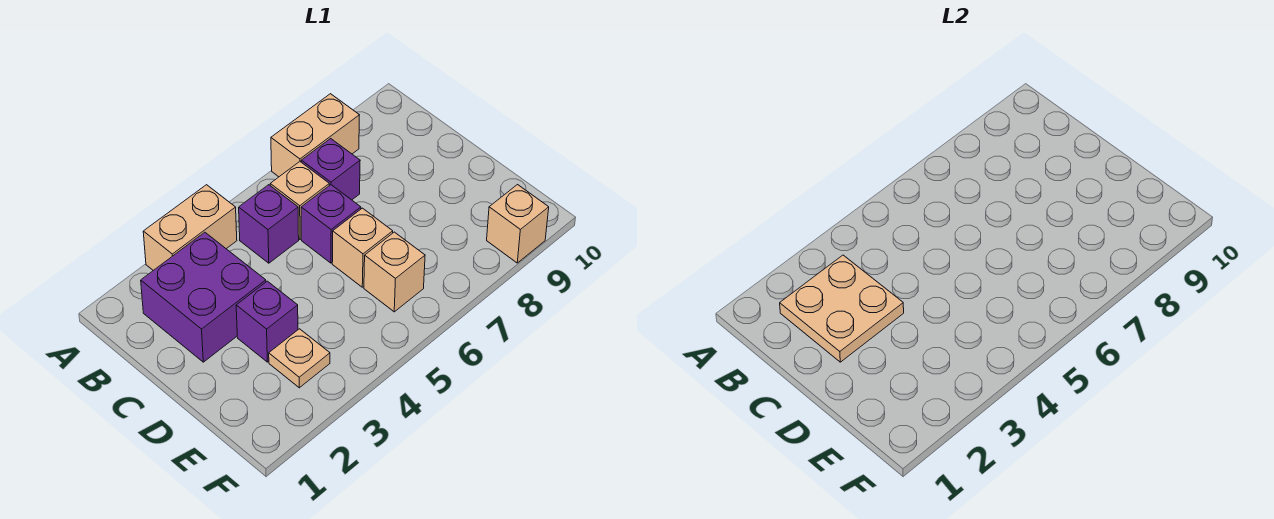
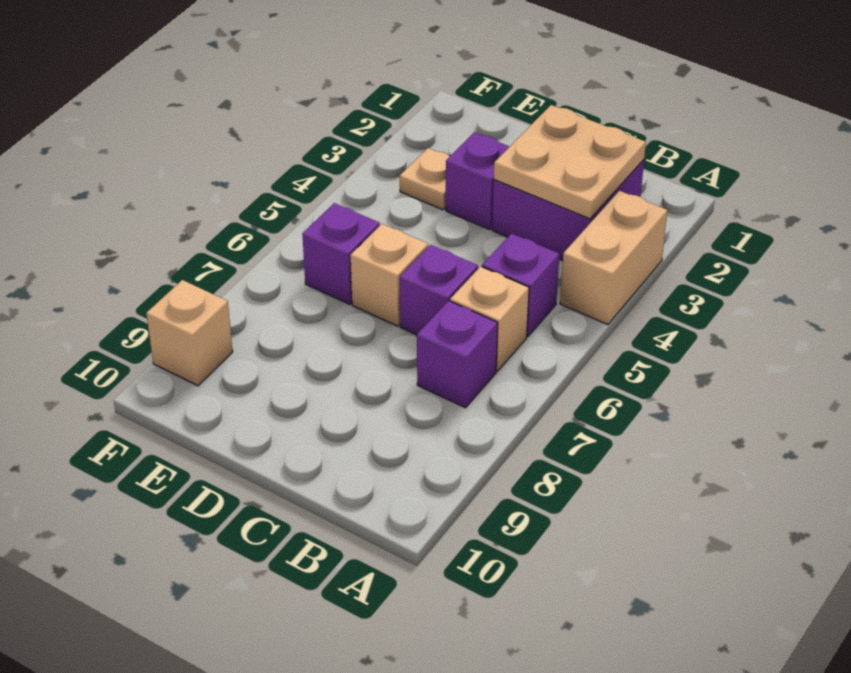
tan 1x2 brick [271,94,359,177] -> none
tan 1x1 brick [364,232,425,312] -> purple 1x1 brick [302,203,380,304]

